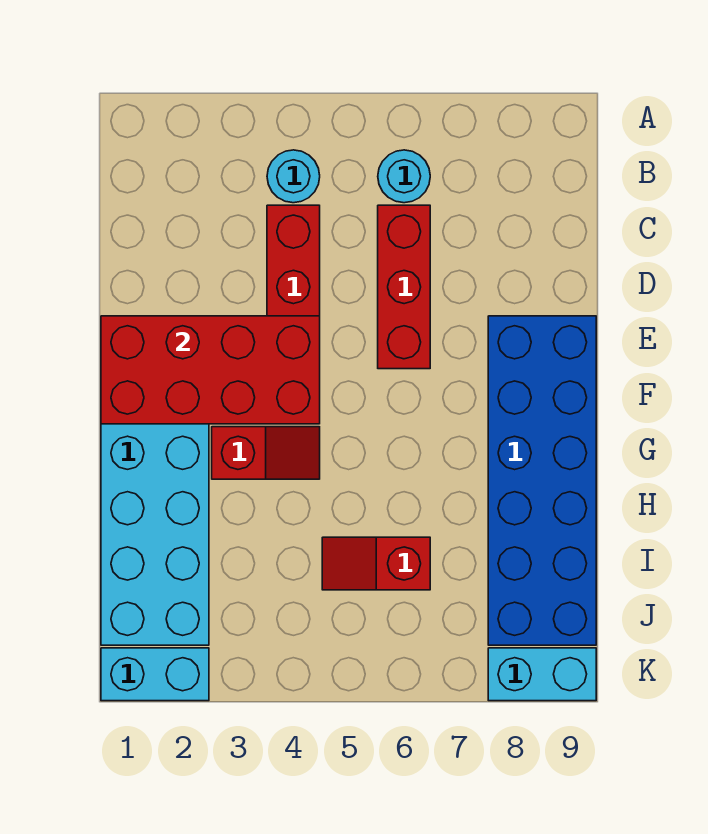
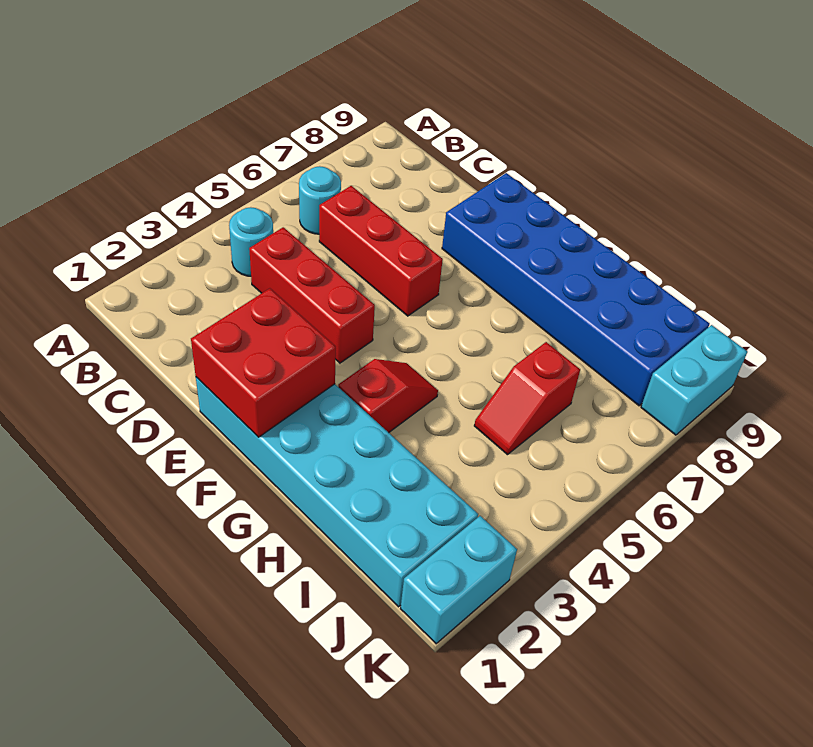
red 2x4 brick [101,316,320,424] -> red 2x2 brick [191,288,336,437]

